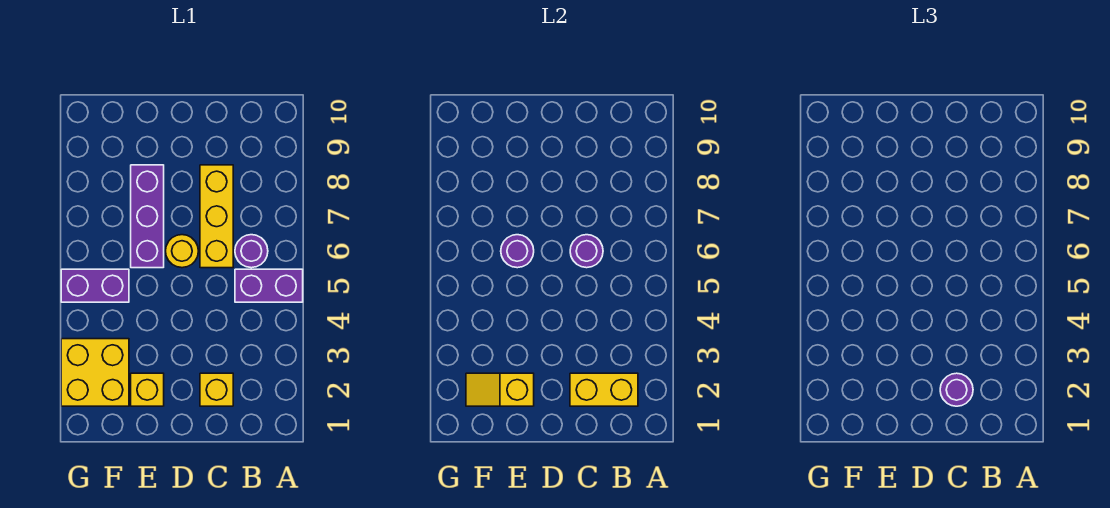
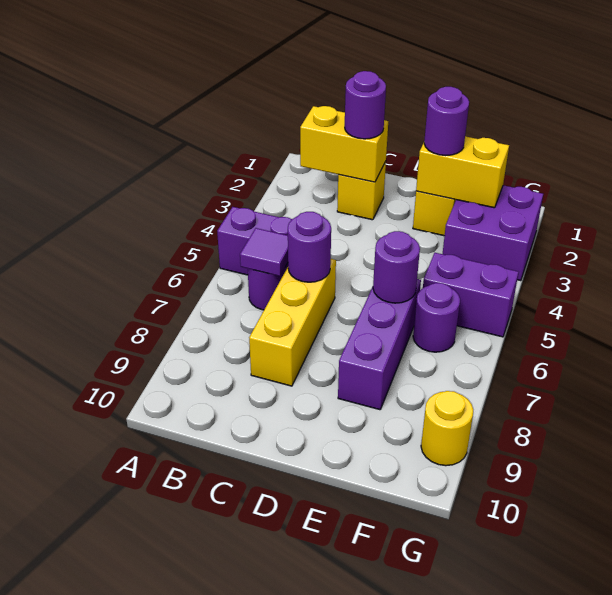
none -> purple 1x1 tile [240,228,288,276]
yellow 1x1 round brick [166,235,198,268] -> yellow 1x1 round brick moved to [421,391,473,466]
yellow 1x2 slope [466,373,534,406] -> yellow 1x2 brick [416,136,509,208]
none -> purple 1x1 round brick [424,87,469,156]
yellow 2x2 brick [61,339,129,406] -> purple 2x2 brick [443,185,543,281]
none -> purple 1x1 round brick [413,283,460,352]

